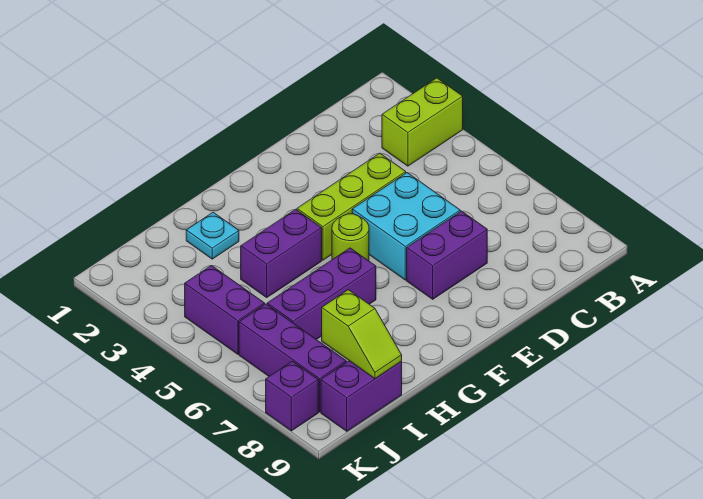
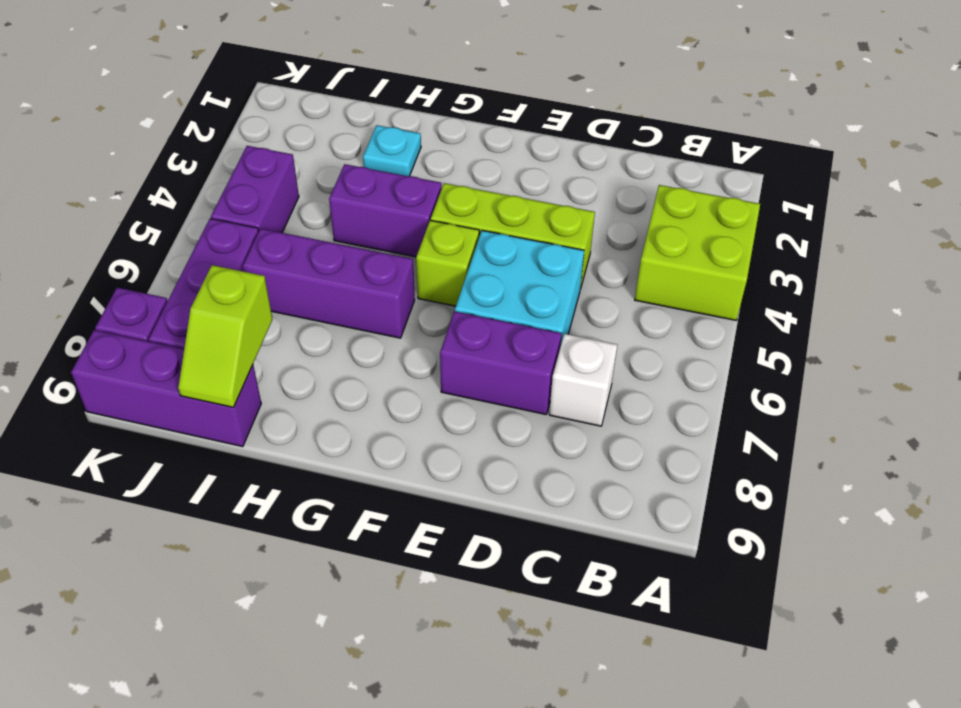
lime 1x2 brick [382,78,463,166] -> lime 2x2 brick [635,185,760,320]
none -> white 1x1 brick [549,334,617,426]
lime 1x1 round brick [332,214,369,261] -> lime 1x1 brick [416,220,479,306]
purple 1x2 brick [321,361,402,431] -> purple 1x3 brick [71,330,261,447]

